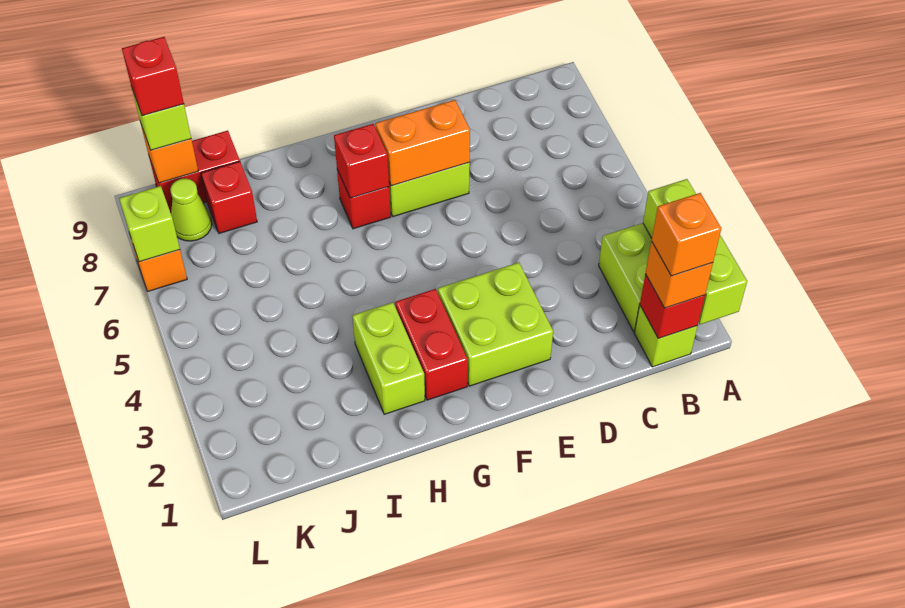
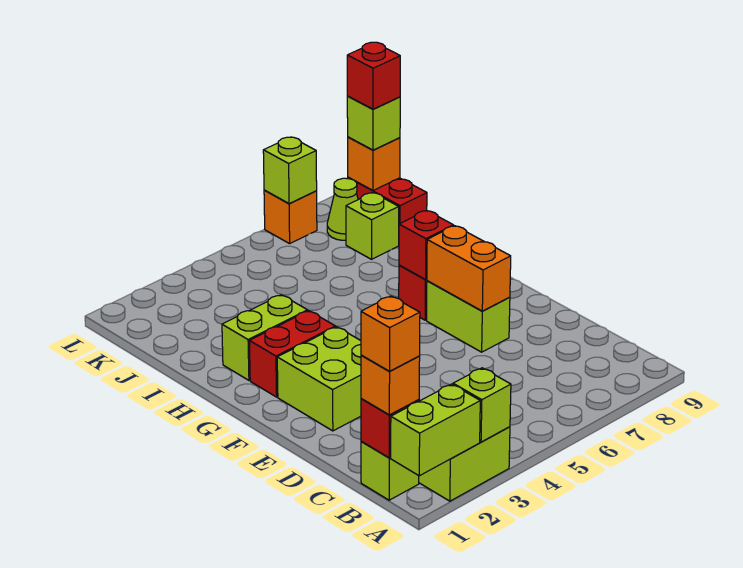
red 1x1 brick [201,162,257,233] -> lime 1x1 brick [346,193,399,259]

